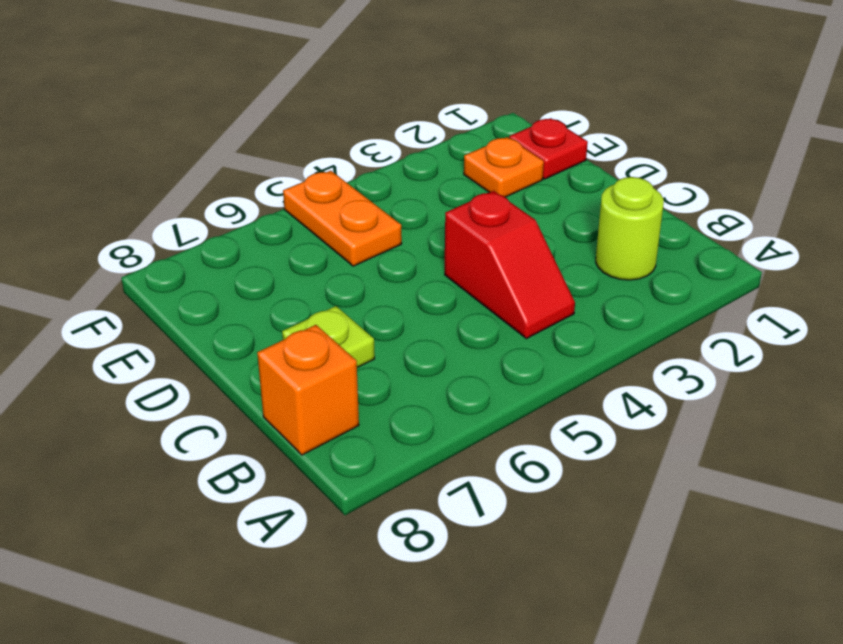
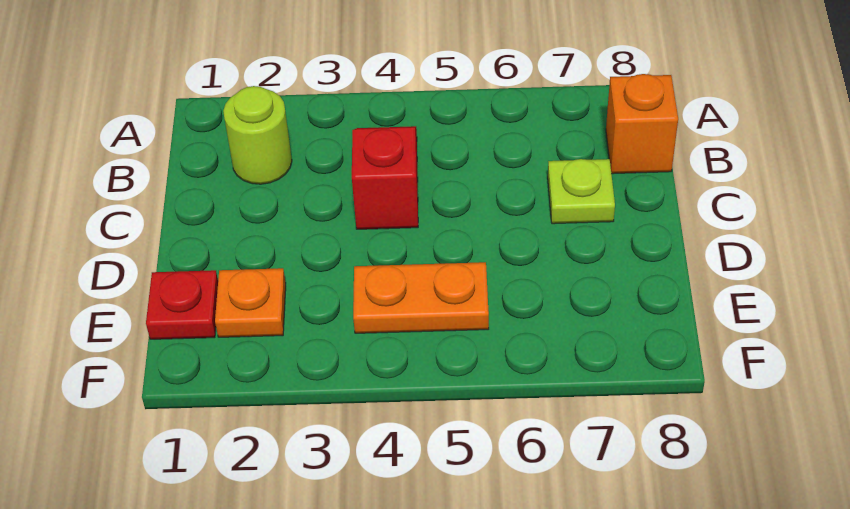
orange 1x2 plate [283,171,402,266] -> orange 1x2 plate turned to [353,262,489,333]

